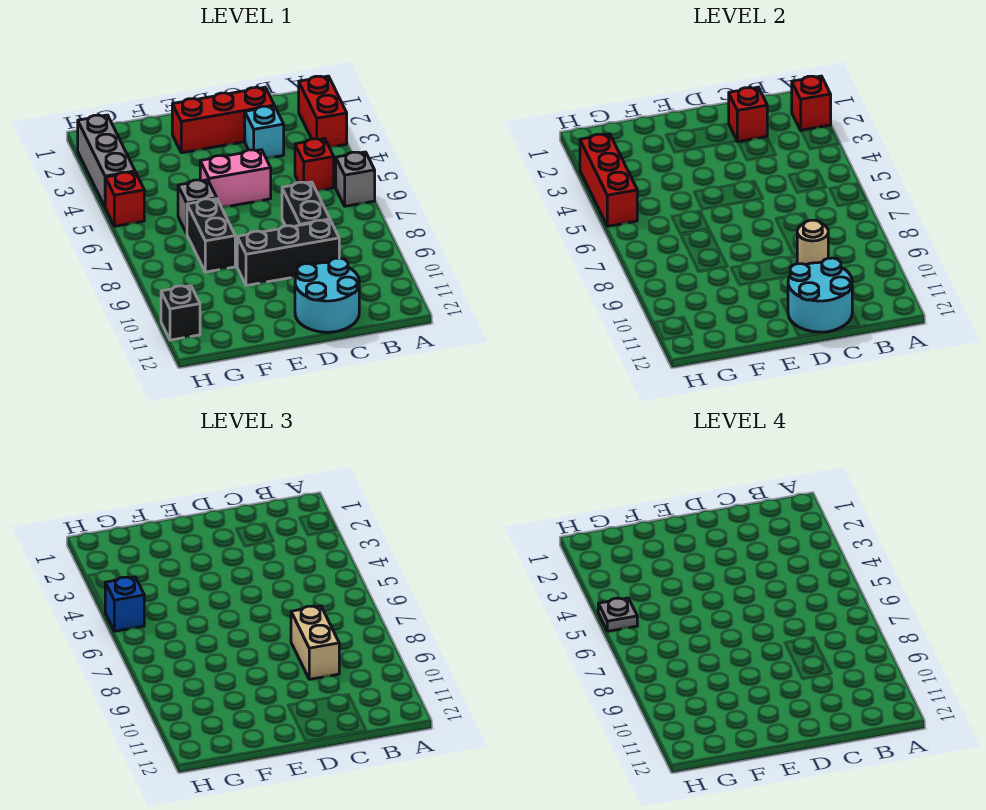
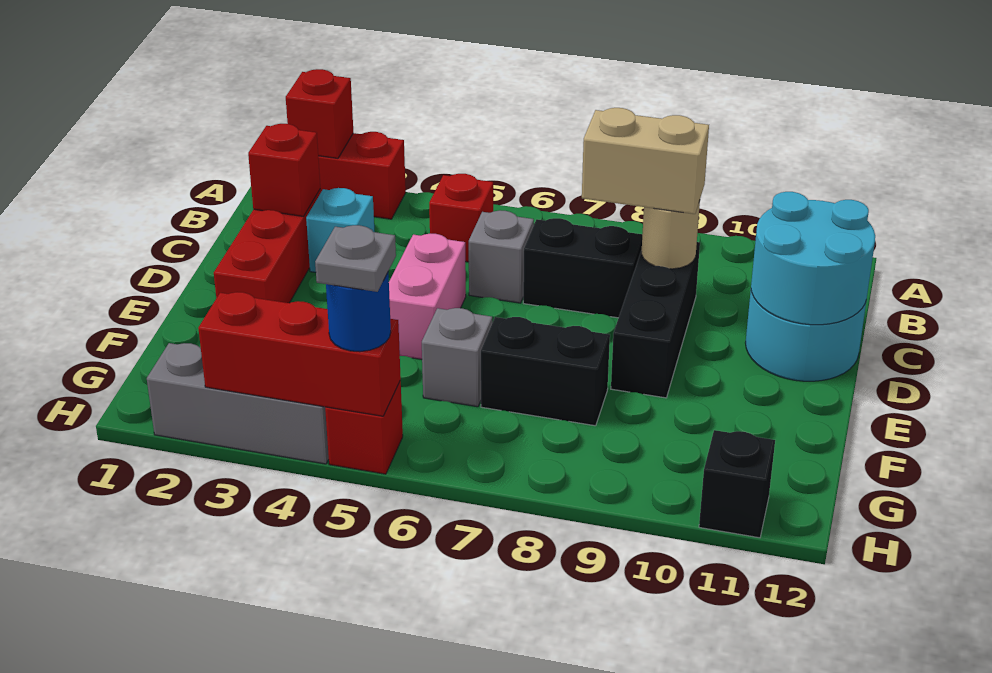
grey 1x1 brick [336,152,375,206] -> grey 1x1 brick moved to [469,210,534,303]
blue 1x1 brick [105,577,144,631] -> blue 1x1 round brick [326,273,391,352]

